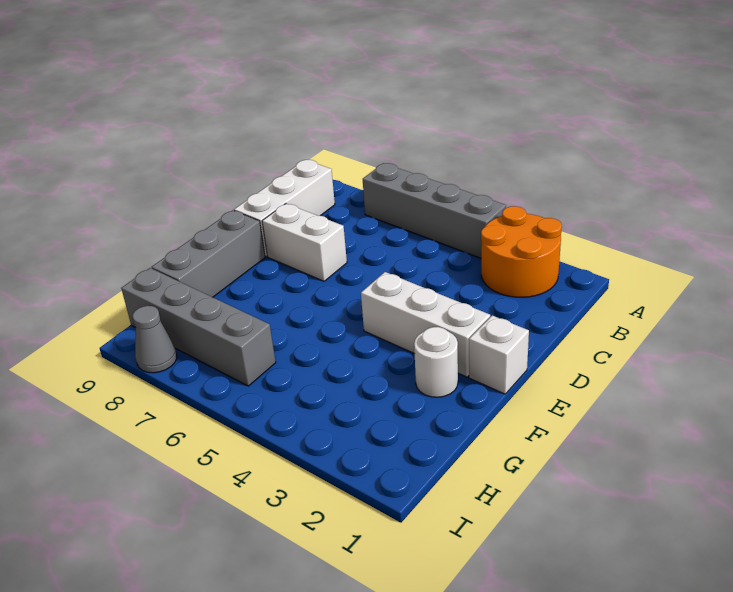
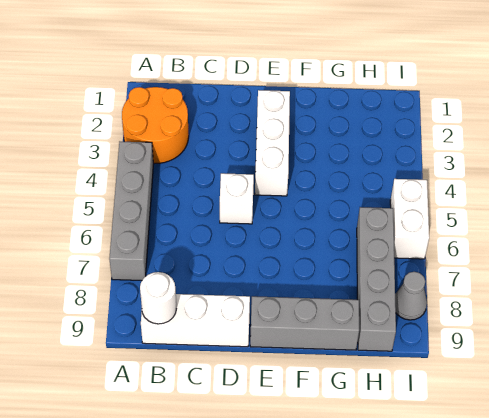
white 1x2 brick [262,204,347,281] -> white 1x2 brick moved to [390,179,429,259]
white 1x1 brick [469,315,529,394] -> white 1x1 brick moved to [220,173,254,224]
white 1x1 round brick [414,327,458,397] -> white 1x1 round brick moved to [140,272,176,324]

